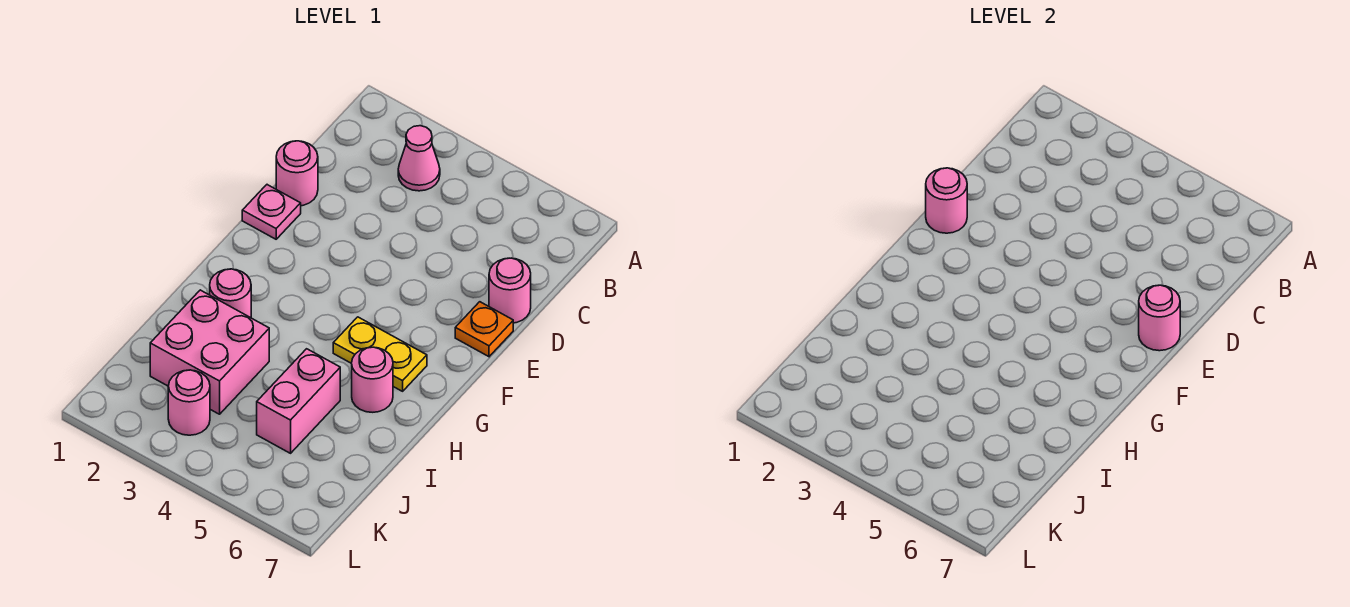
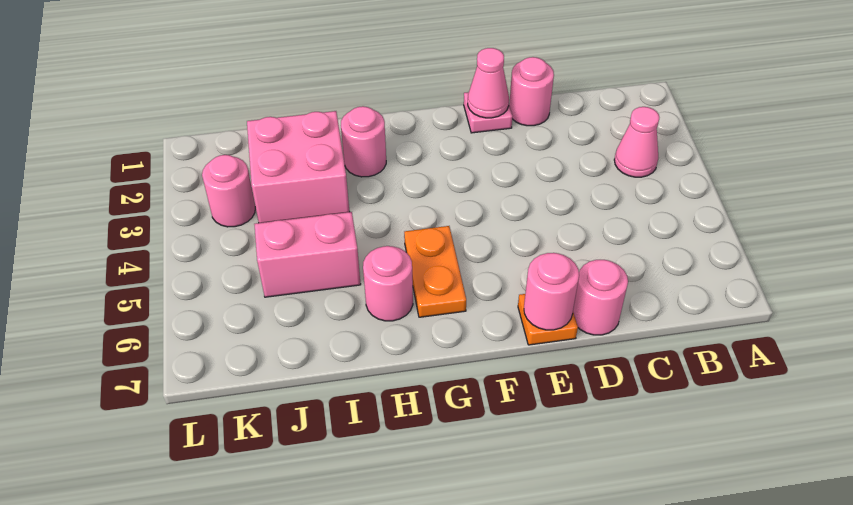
pink 1x1 round brick [926,168,967,233] -> pink 1x1 cone [468,48,509,118]
yellow 1x2 plate [333,317,427,391] -> orange 1x2 plate [404,226,466,317]

